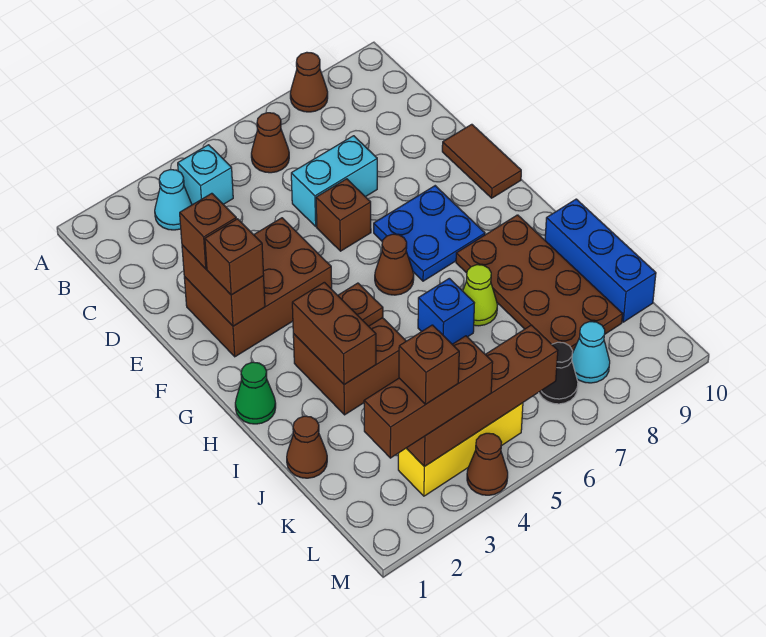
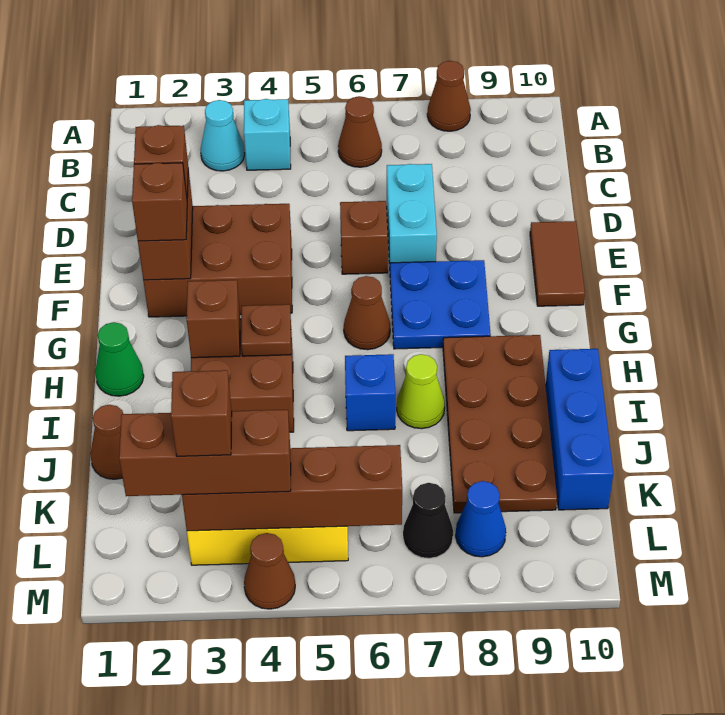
cyan 1x2 brick [291,136,377,226] -> cyan 1x2 brick turned to [387,164,437,264]
brown 1x2 brick [292,282,376,385] -> brown 1x1 brick [187,280,240,358]
cyan 1x1 cone [572,322,610,383] -> blue 1x1 cone [456,481,506,557]

